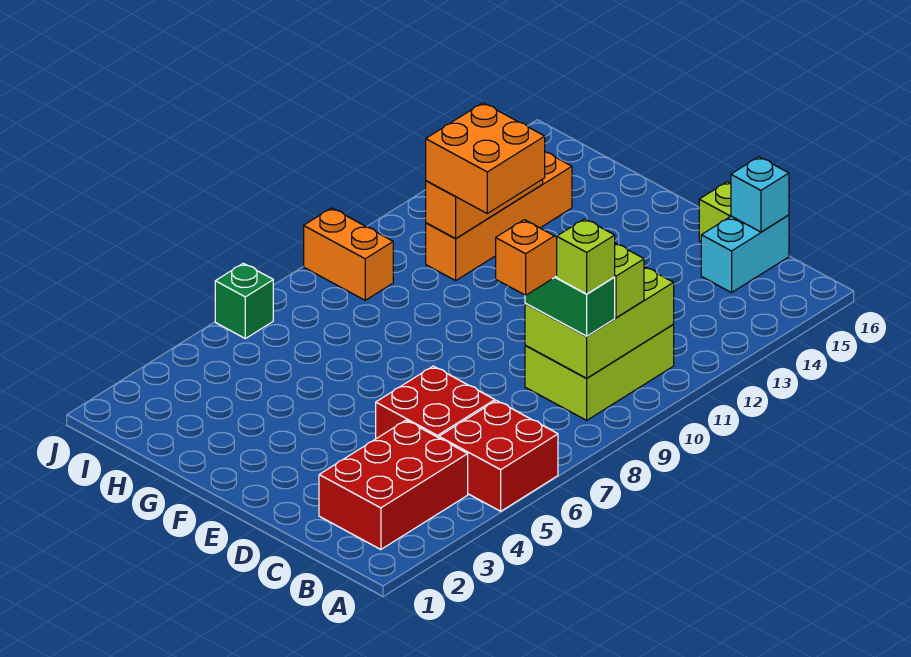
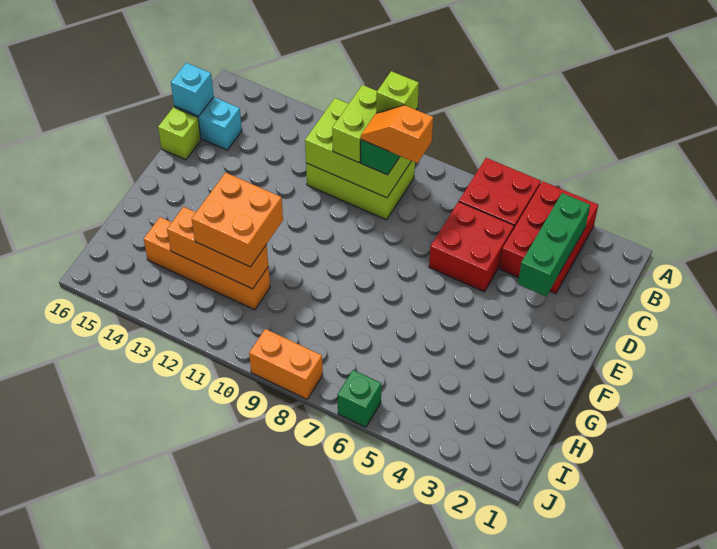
red 2x3 brick [319,420,468,550] -> red 2x3 brick turned to [500,181,598,294]
none -> green 1x3 brick [518,193,590,296]
orange 1x2 brick [304,208,393,300] -> orange 1x2 brick turned to [249,329,323,399]

